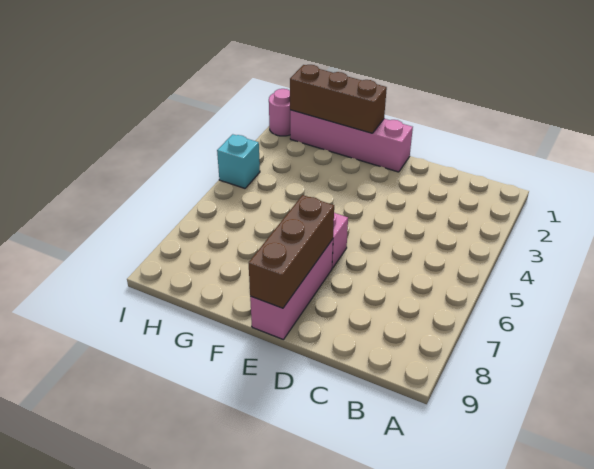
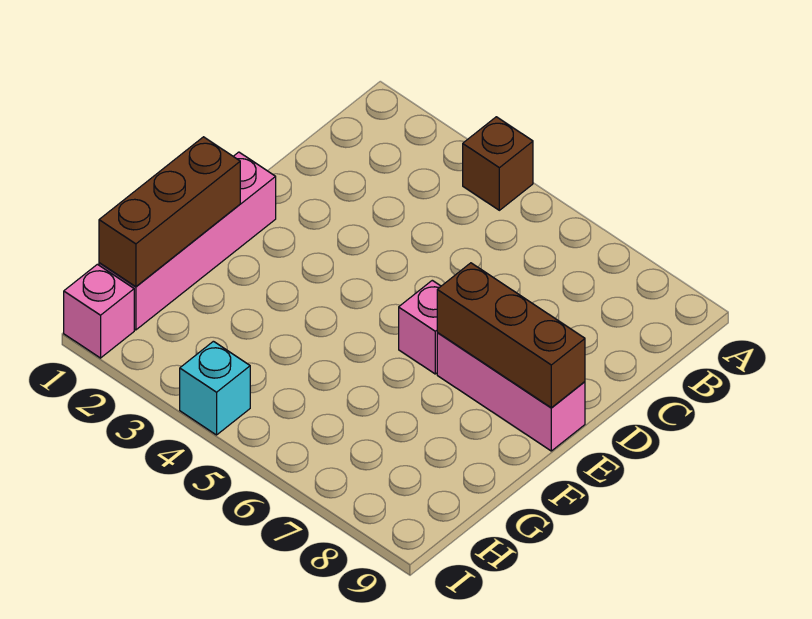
none -> brown 1x1 brick [463,117,533,210]
pink 1x1 round brick [269,89,290,136] -> pink 1x1 brick [64,264,134,358]

